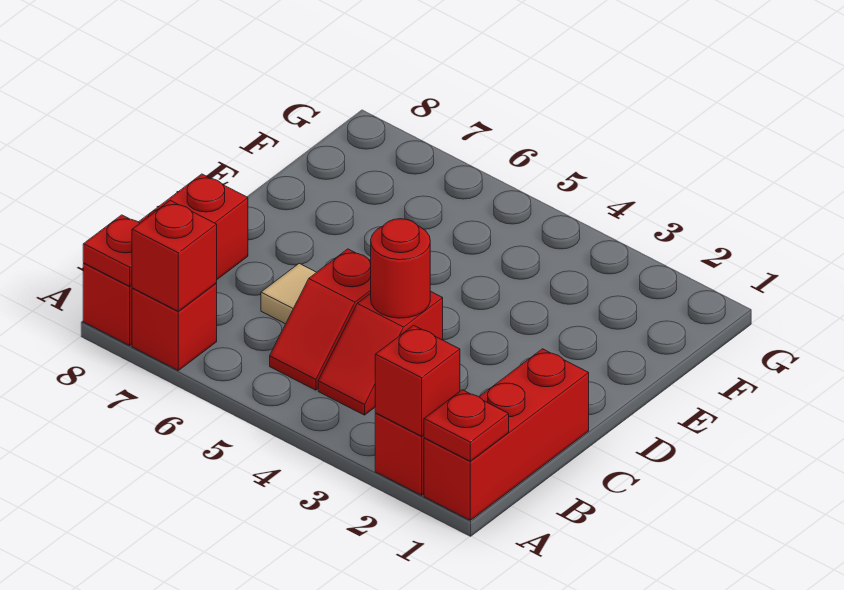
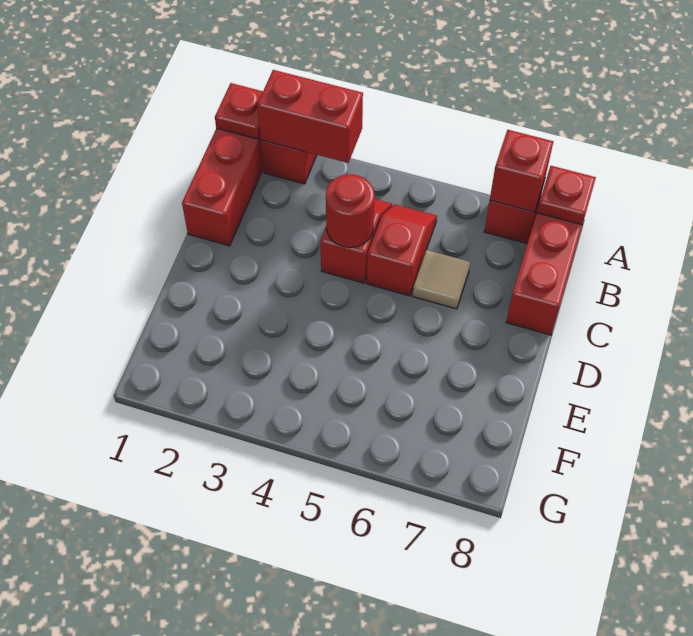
red 1x1 brick [375,325,460,436] -> red 1x2 brick [257,70,363,163]

